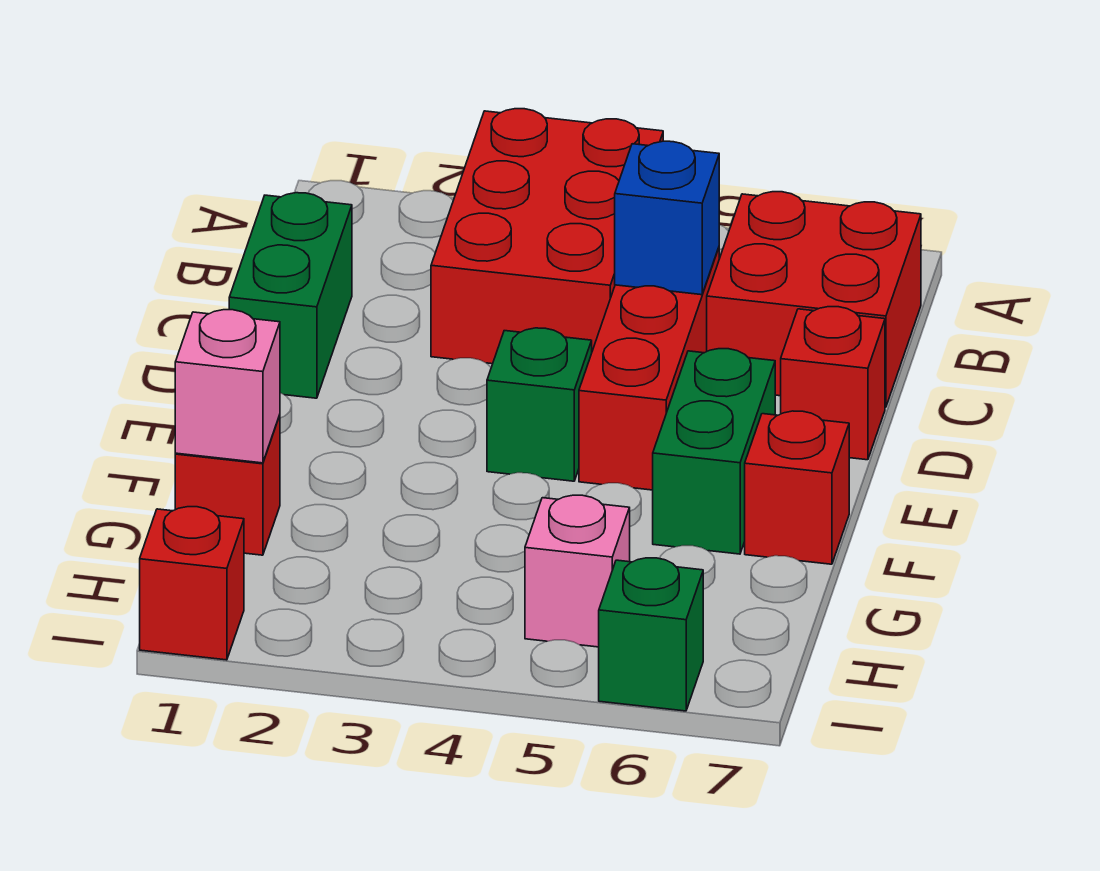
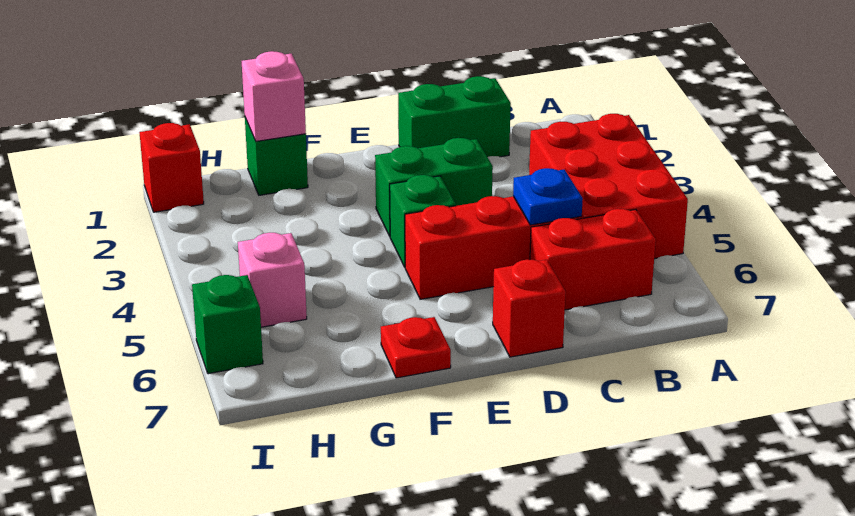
red 2x3 brick [431,109,663,364] -> red 2x3 brick turned to [529,114,688,259]
red 2x2 brick [707,192,921,407] -> red 1x2 brick [530,209,656,310]
blue 1x1 brick [615,141,719,295] -> blue 1x1 plate [513,168,583,225]
green 1x2 brick [653,349,775,554] -> green 1x2 brick moved to [375,138,493,236]
red 1x1 brick [745,411,849,564] -> red 1x1 plate [381,317,451,378]
red 1x1 brick [175,415,280,555] -> green 1x1 brick [245,118,308,195]

